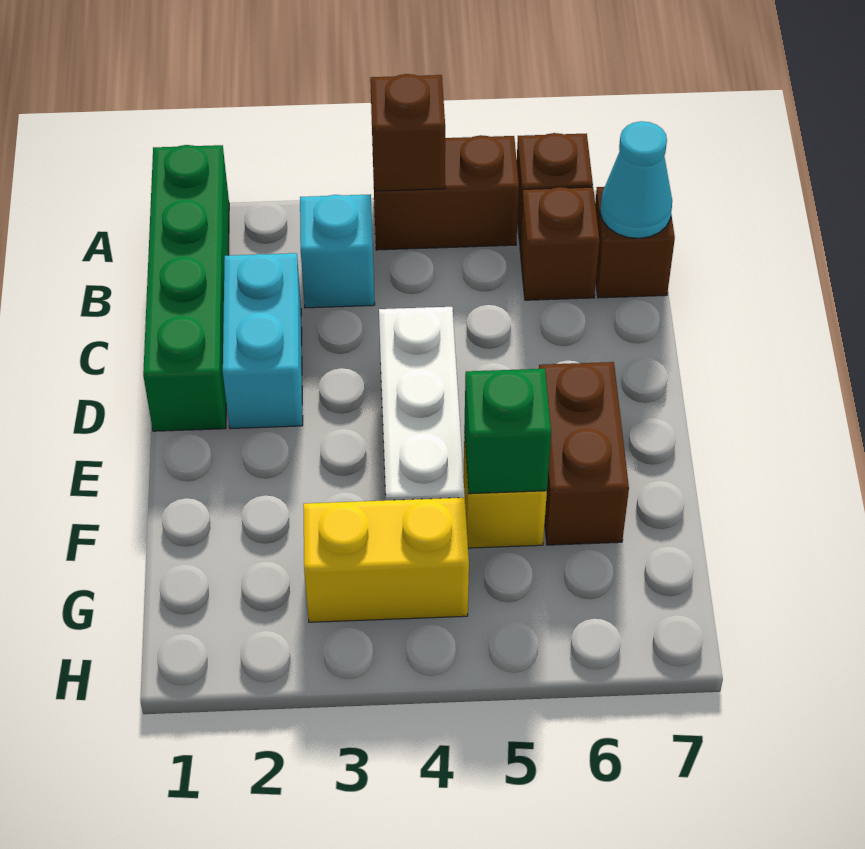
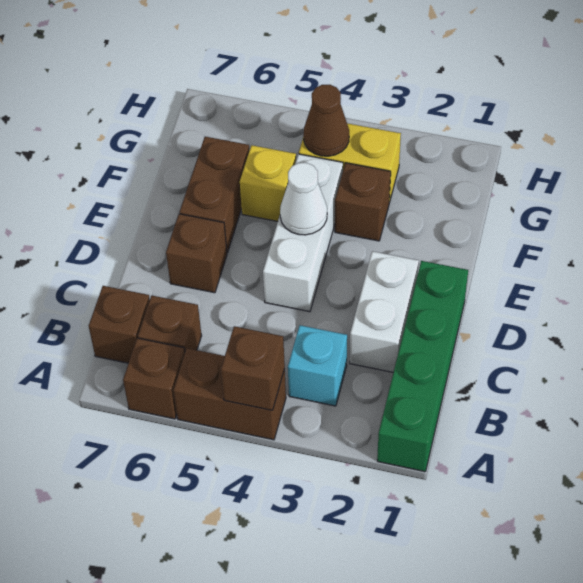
cyan 1x1 cone [600,121,672,238] -> none
cyan 1x2 brick [223,253,303,429] -> white 1x2 brick [350,251,419,372]
none -> brown 1x1 brick [166,214,227,293]
none -> white 1x1 cone [280,163,327,235]
none -> brown 1x1 brick [335,163,391,241]
green 1x1 brick [464,369,551,494] -> none
none -> brown 1x1 cone [303,85,349,156]

